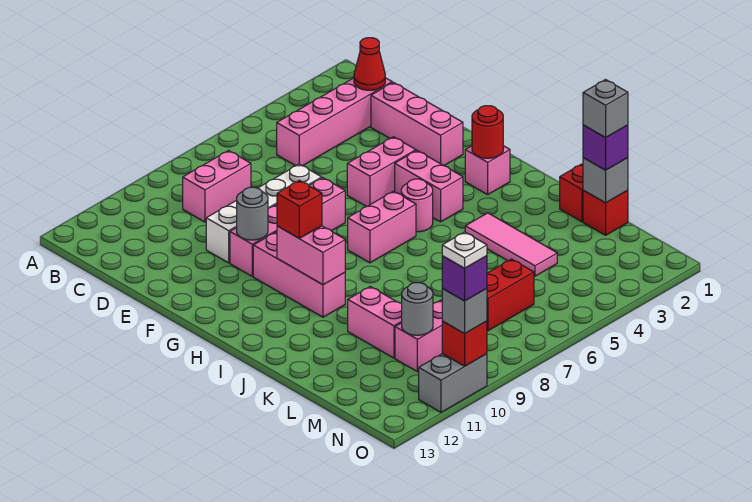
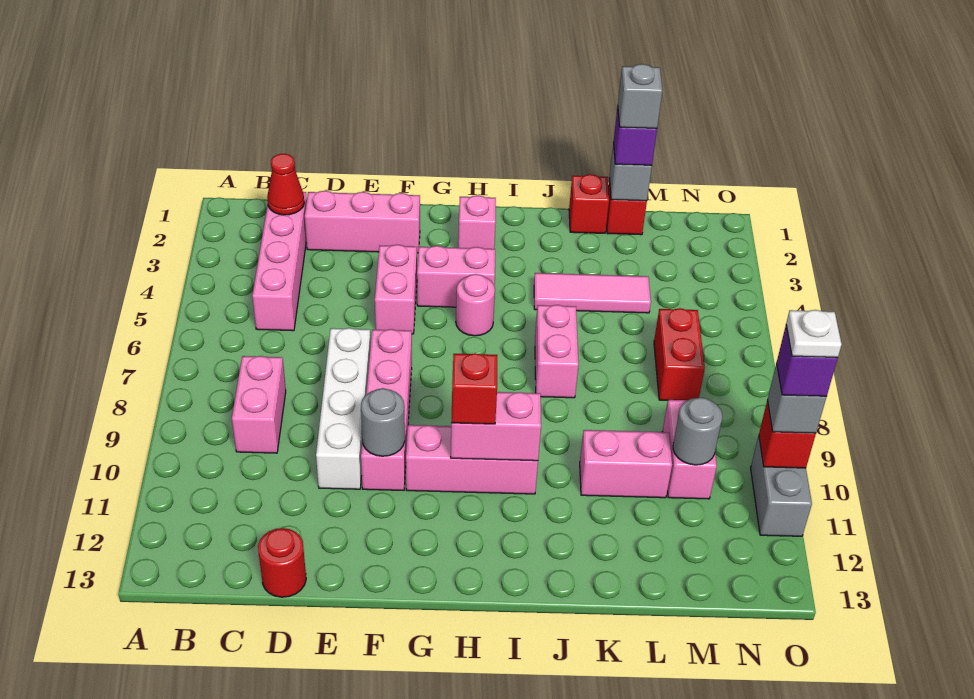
red 1x1 round brick [472,106,503,158] -> red 1x1 round brick moved to [258,528,306,597]
pink 1x2 brick [348,191,416,263] -> pink 1x2 brick moved to [535,305,579,398]

